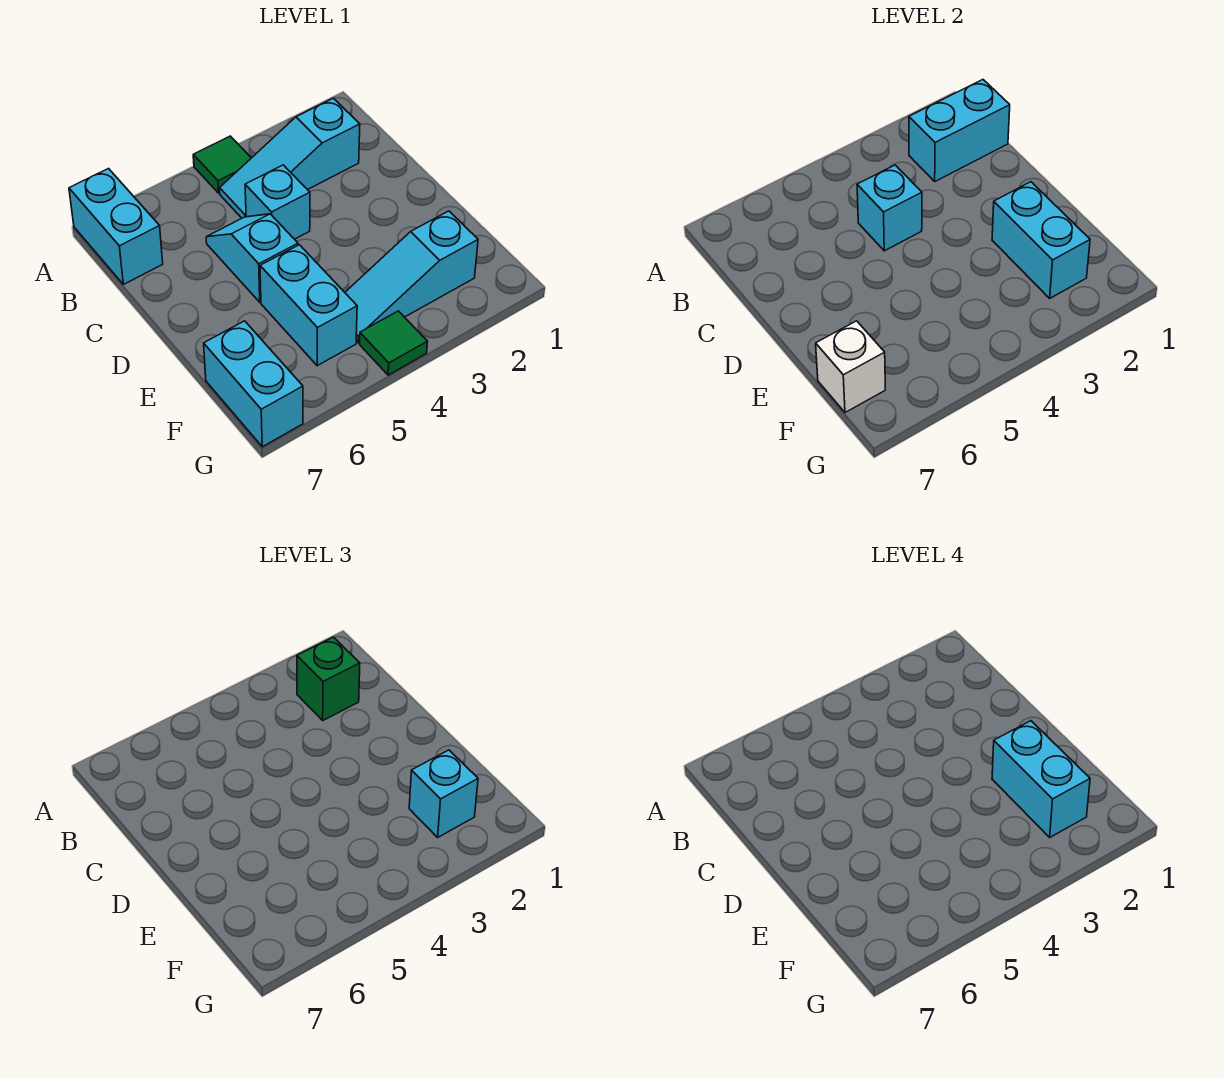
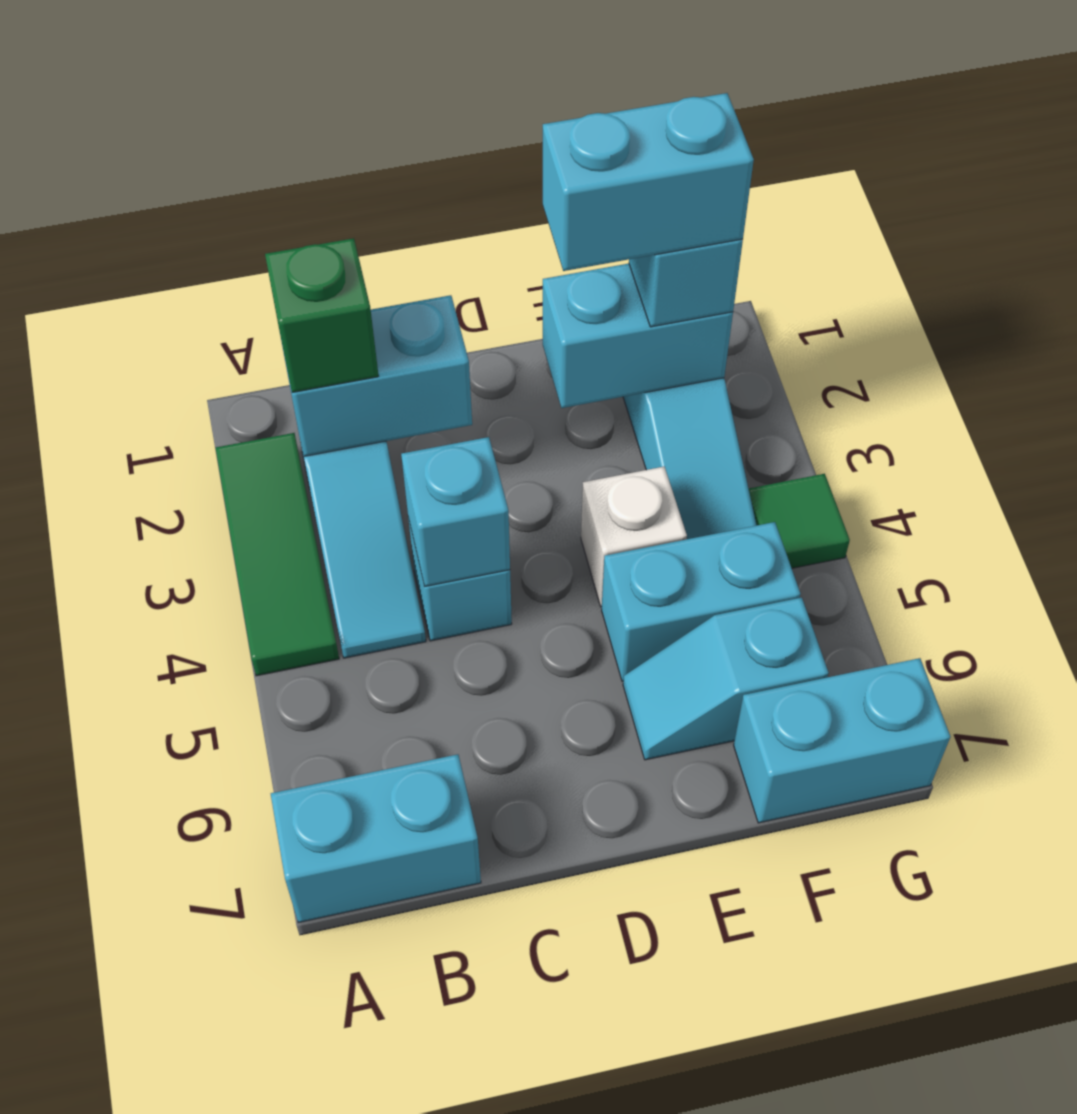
green 1x1 tile [193,136,251,193] -> green 1x3 tile [216,433,339,676]
cyan 1x2 brick [909,80,1010,181] -> cyan 1x2 brick turned to [282,295,472,456]
cyan 1x2 slope [206,214,298,302] -> cyan 1x2 slope moved to [623,597,829,760]
white 1x1 brick [816,321,885,413] -> white 1x1 brick moved to [581,467,687,607]

